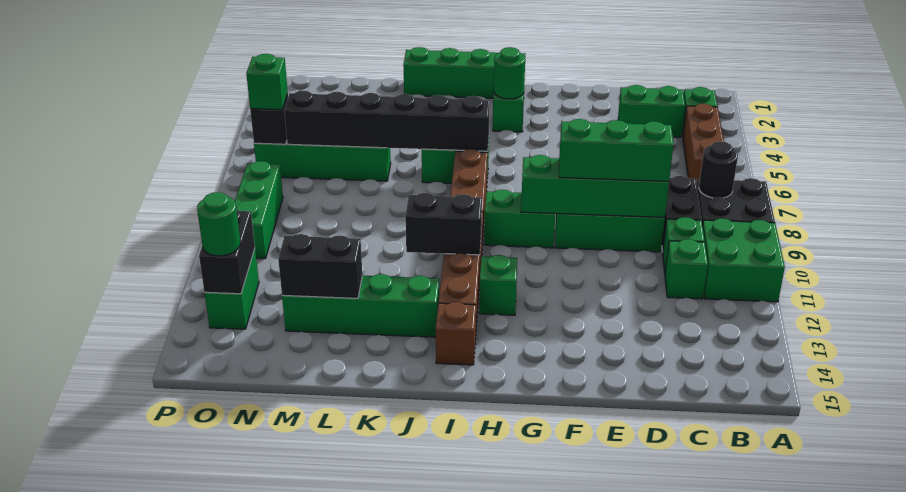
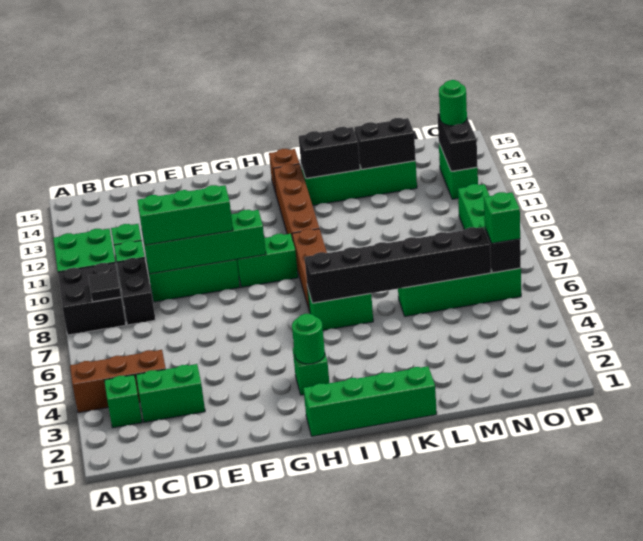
brown 1x3 brick [683,104,724,184] -> brown 1x3 brick turned to [70,350,166,413]
black 1x1 round brick [699,141,738,198] -> black 1x1 tile [88,271,121,302]
green 1x1 brick [479,255,517,315] -> none
black 1x2 brick [405,193,482,255] -> black 1x2 brick moved to [299,127,360,178]

